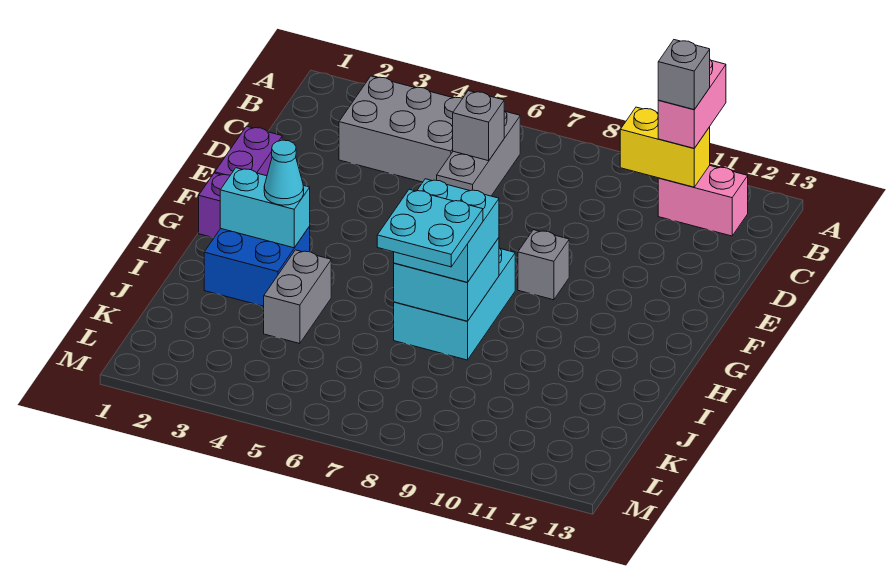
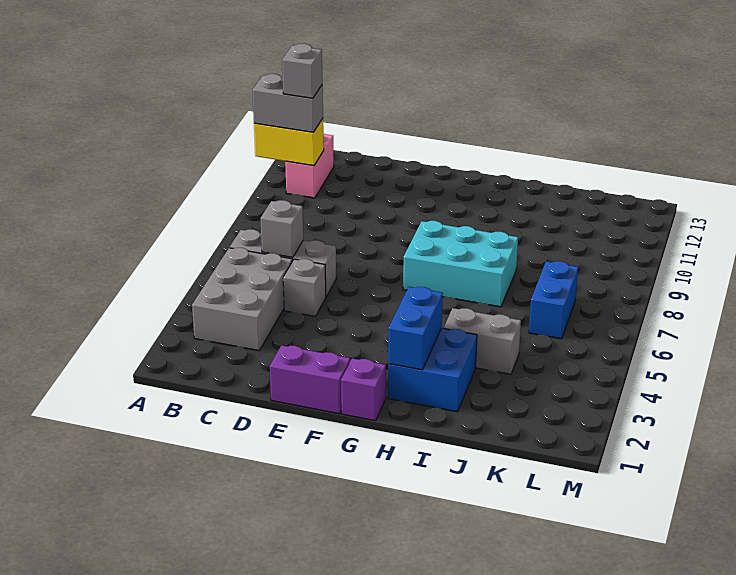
pink 1x2 brick [658,60,726,148] -> grey 1x2 brick [253,74,323,132]
yellow 1x2 brick [620,107,710,187] -> yellow 1x2 brick turned to [254,119,324,166]
grey 1x1 brick [518,230,569,300] -> grey 1x1 brick moved to [283,259,326,316]
cyan 1x2 brick [220,168,310,248] -> blue 1x2 brick [388,287,443,370]
cyan 1x1 cone [264,140,304,205] -> none
cyan 2x2 brick [394,238,499,321] -> none
cyan 2x2 brick [394,179,499,282] -> none
cyan 2x2 plate [377,189,483,267] -> none
none -> blue 1x2 brick [529,261,578,339]

